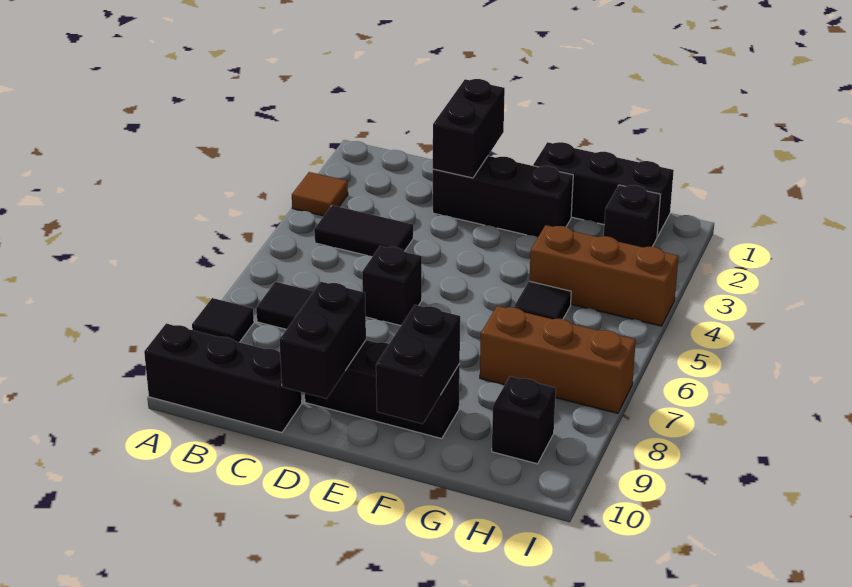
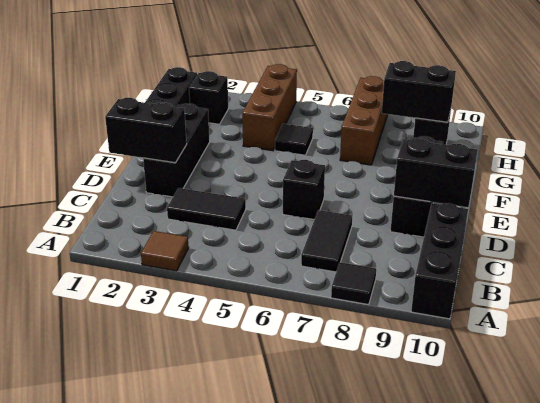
black 1x2 tile [314,205,413,256] -> black 1x2 tile turned to [167,188,246,230]
black 1x2 brick [376,305,460,424] -> black 1x2 brick moved to [382,61,456,122]

